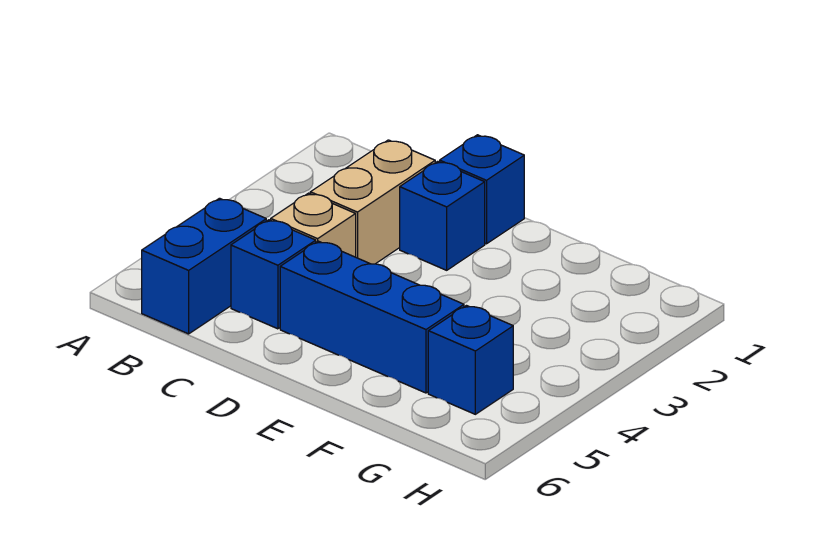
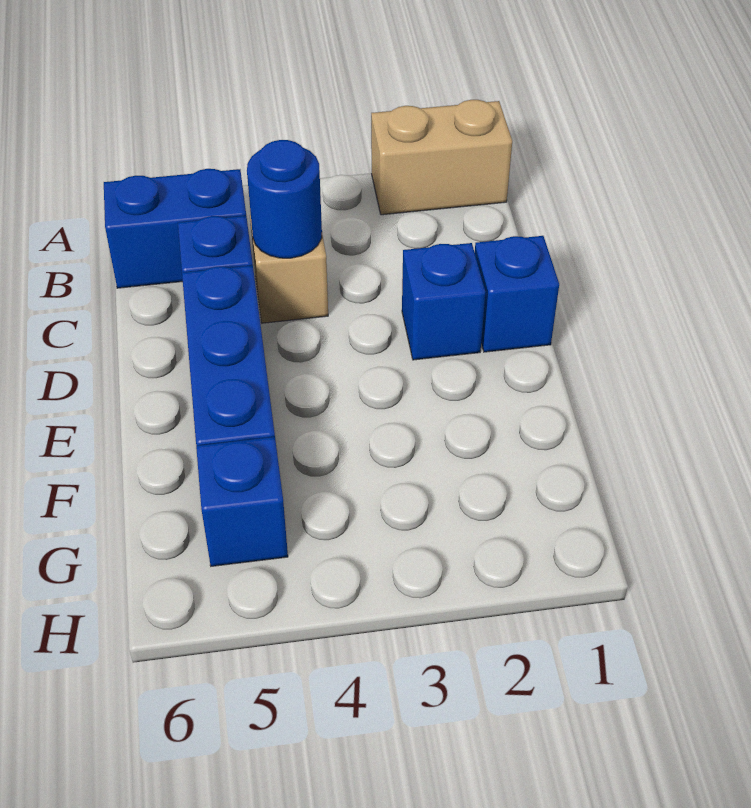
tan 1x2 brick [310,140,435,264] -> tan 1x2 brick moved to [371,100,512,215]
none -> blue 1x1 round brick [247,140,322,258]

